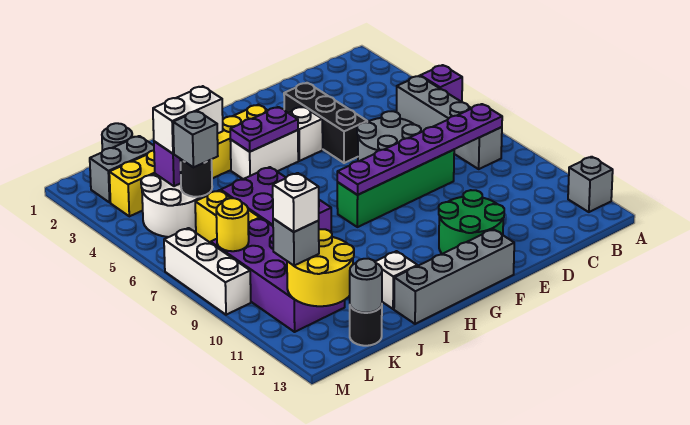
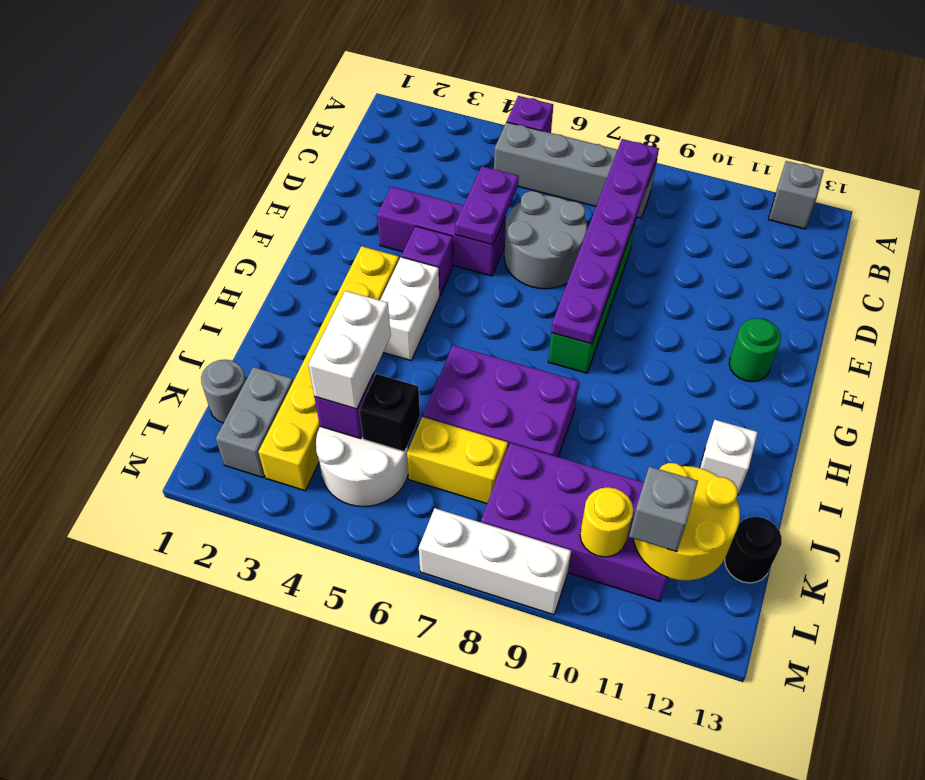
black 1x3 brick [284,83,367,163] -> purple 1x3 brick [377,186,505,276]
green 2x2 round brick [439,190,504,254] -> green 1x1 round brick [729,318,781,382]
white 1x1 brick [289,107,323,161] -> purple 1x1 brick [401,226,453,296]
grey 1x4 brick [394,229,514,324] -> none
purple 1x2 plate [230,107,298,152] -> purple 1x2 plate moved to [455,166,519,245]
black 1x1 round brick [180,159,212,197] -> black 1x1 brick [359,374,420,452]
grey 1x1 brick [173,111,218,167] -> none
grey 1x1 round brick [350,259,382,313] -> none
yellow 1x1 round brick [216,198,249,251] -> yellow 1x1 round brick moved to [580,487,633,557]
white 1x1 brick [273,173,319,232] -> none

